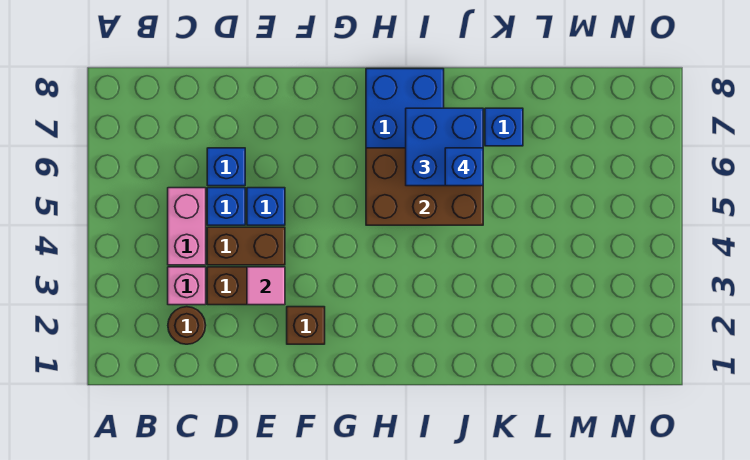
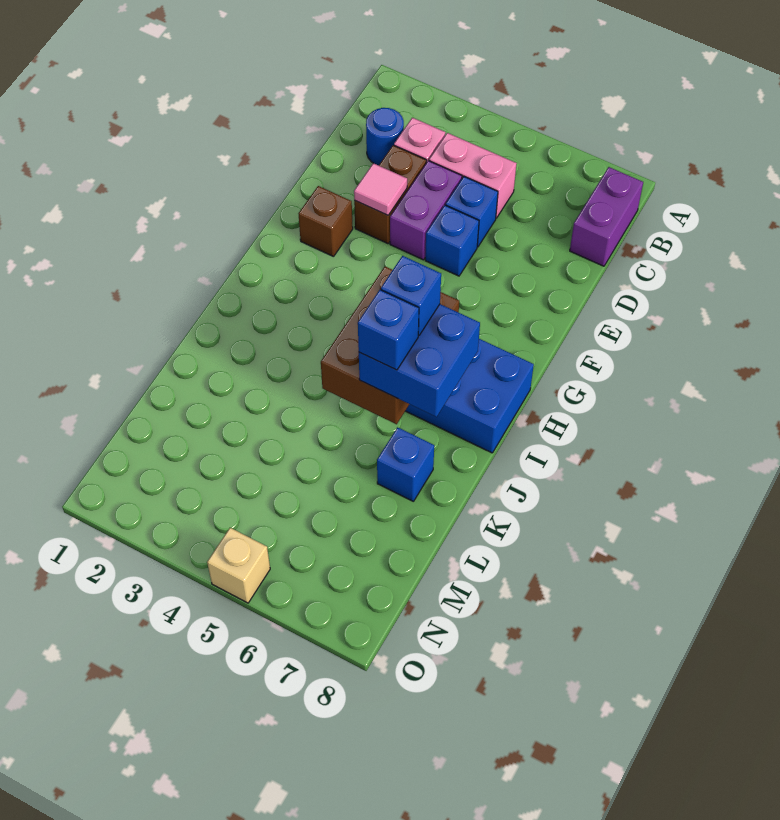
none -> purple 1x2 brick [570,167,643,266]
brown 1x1 round brick [168,307,206,344] -> blue 1x1 round brick [366,108,404,166]
brown 1x2 brick [207,227,285,265] -> purple 1x2 brick [390,161,462,260]
blue 1x1 brick [207,148,245,186] -> blue 1x1 brick moved to [381,256,441,335]
none -> tan 1x1 brick [207,528,270,603]

